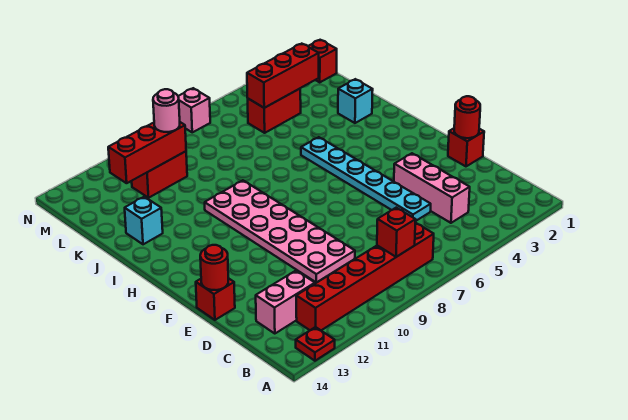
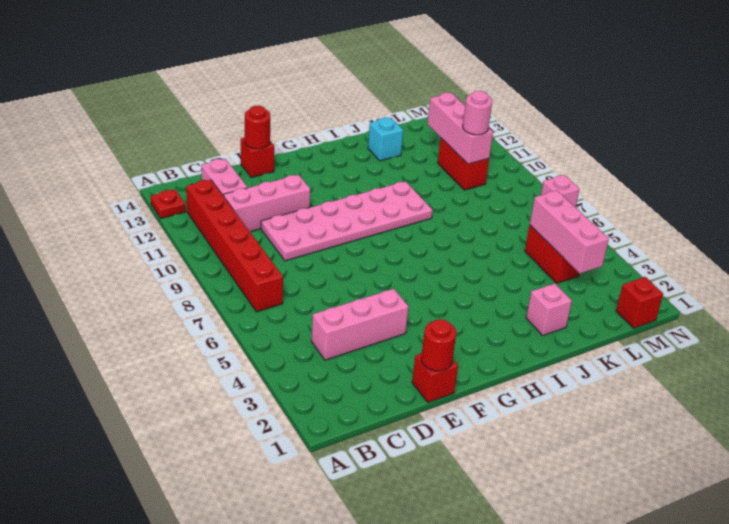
red 1x1 brick [377,208,416,257] -> none
none -> pink 1x3 brick [224,175,310,231]
cyan 1x6 plate [301,137,431,221] -> none
cyan 1x1 brick [338,79,373,123] -> pink 1x1 brick [526,283,572,335]
red 1x3 brick [247,44,319,108] -> pink 1x3 brick [530,191,609,273]
red 1x3 brick [108,122,186,183] -> pink 1x3 brick [427,93,493,164]

